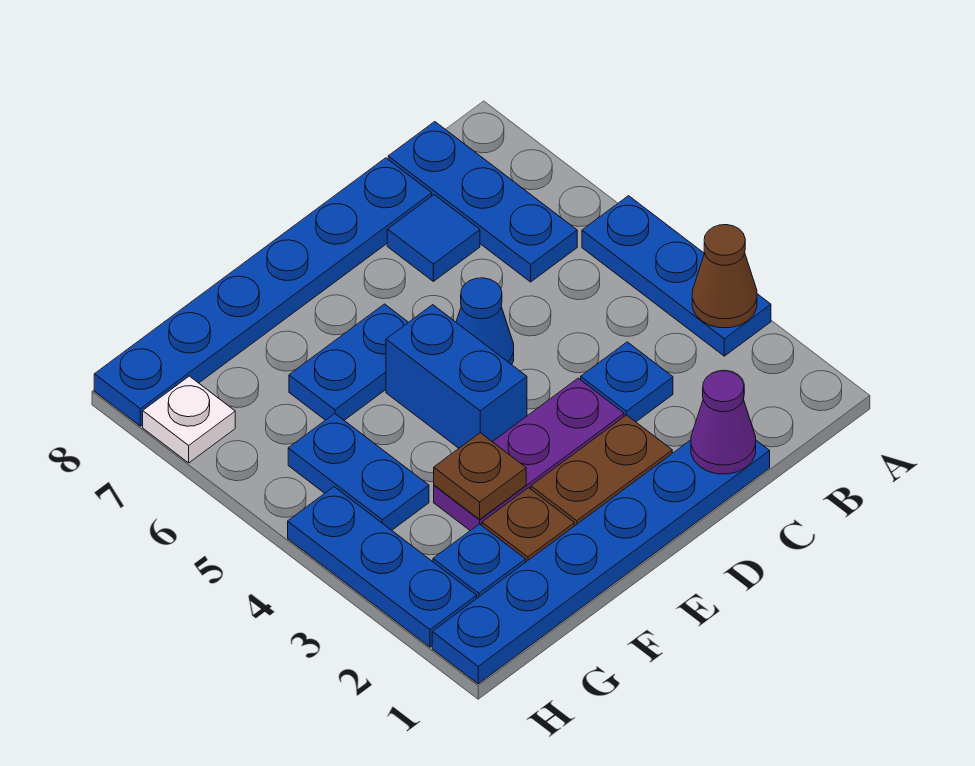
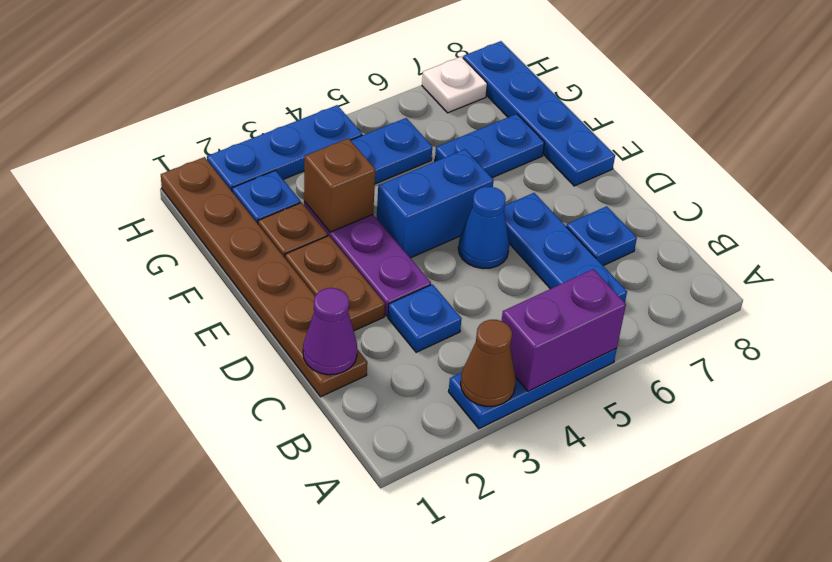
none -> purple 1x2 brick [502,269,626,391]
blue 1x3 plate [388,122,577,282] -> blue 1x3 plate turned to [504,193,627,302]
blue 1x6 plate [432,440,770,684] -> brown 1x6 plate [161,157,367,397]
blue 1x1 tile [387,195,480,281] -> blue 1x1 plate [566,206,637,266]
blue 1x6 plate [94,158,432,426] -> blue 1x4 plate [463,41,615,186]
blue 1x2 plate [289,304,408,420] -> blue 1x2 plate turned to [435,114,545,178]
brown 1x1 plate [434,433,526,519] -> brown 1x1 brick [304,138,375,232]

